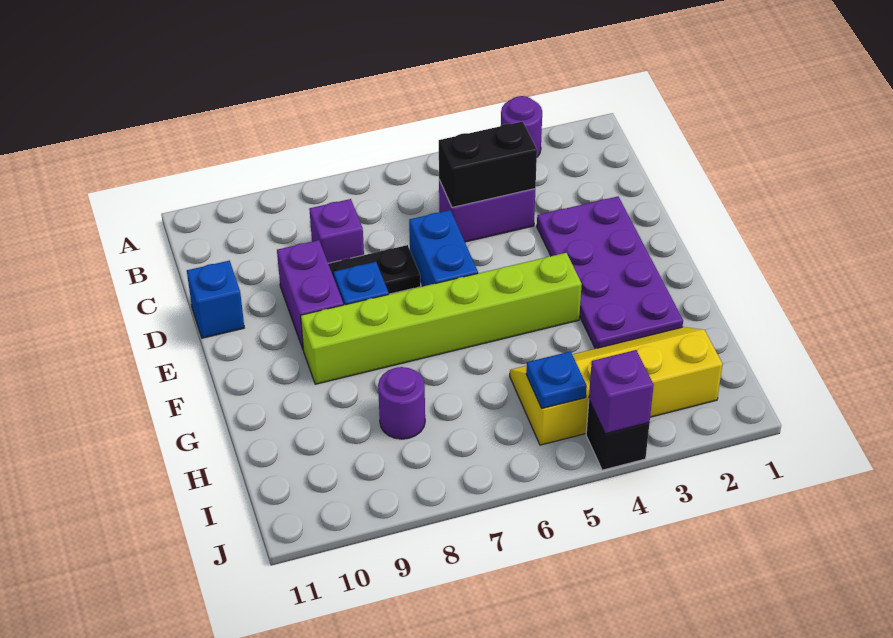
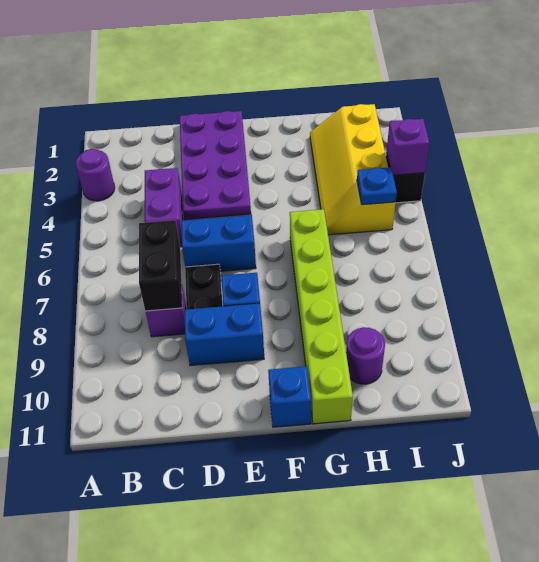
black 1x2 brick [439,121,537,207] -> black 1x2 brick moved to [139,220,182,311]
purple 2x4 plate [537,196,683,349] -> purple 2x4 plate turned to [180,111,251,220]
purple 1x2 brick [277,240,343,349] -> blue 1x2 brick [184,303,264,366]
blue 1x1 brick [187,261,244,338] -> blue 1x1 brick moved to [268,366,311,427]
lime 1x6 brick [301,253,582,384] -> lime 1x6 brick moved to [290,209,353,424]
purple 1x1 round brick [378,367,425,439] -> purple 1x1 round brick moved to [346,327,385,384]

